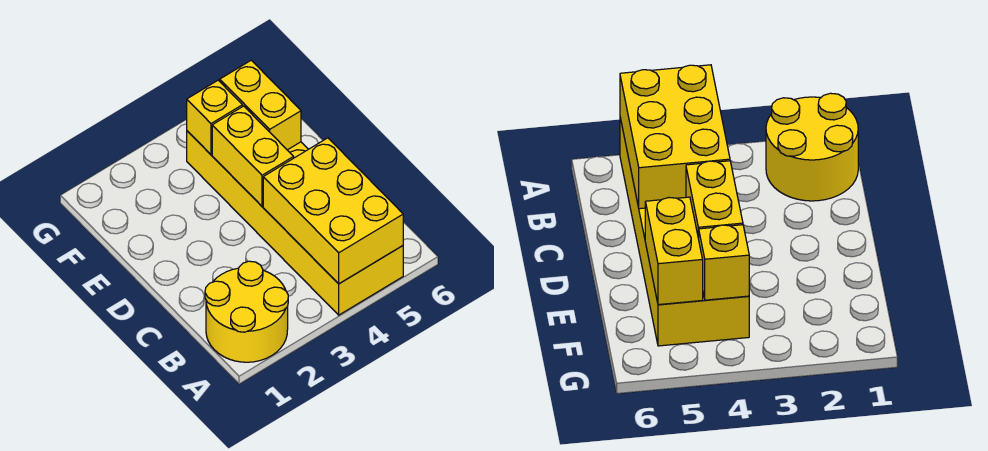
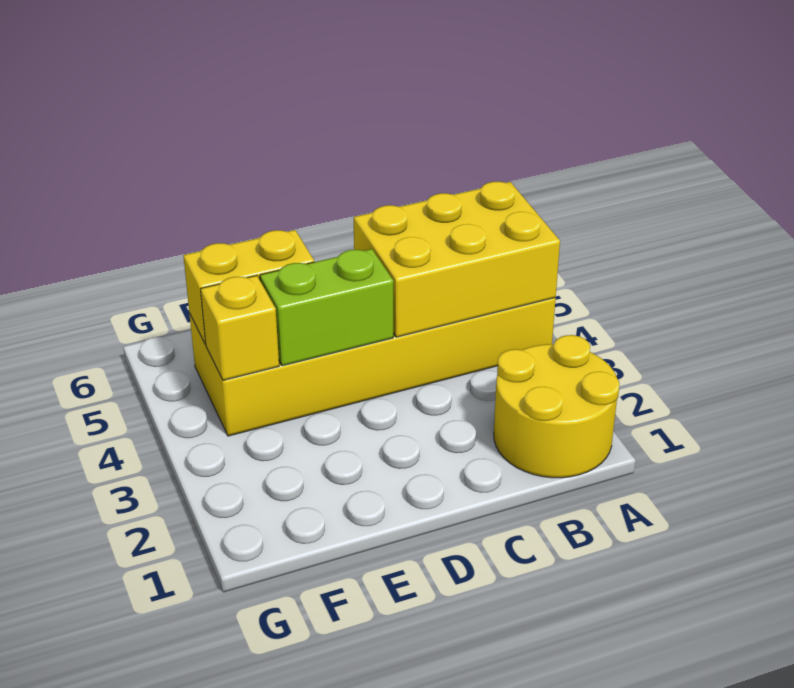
yellow 1x2 brick [212,106,294,206] -> lime 1x2 brick [260,249,393,366]

